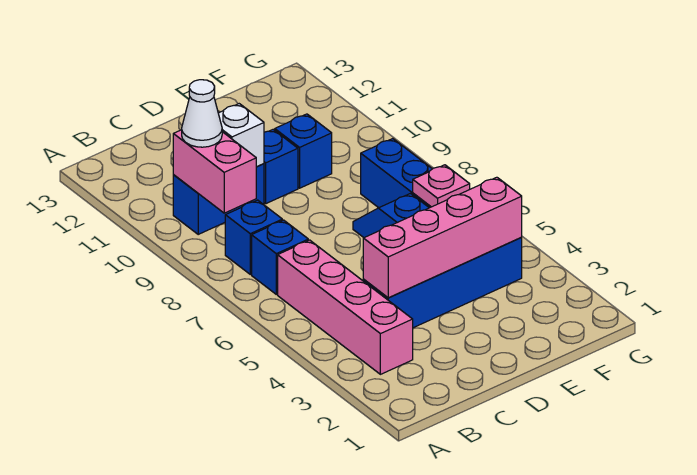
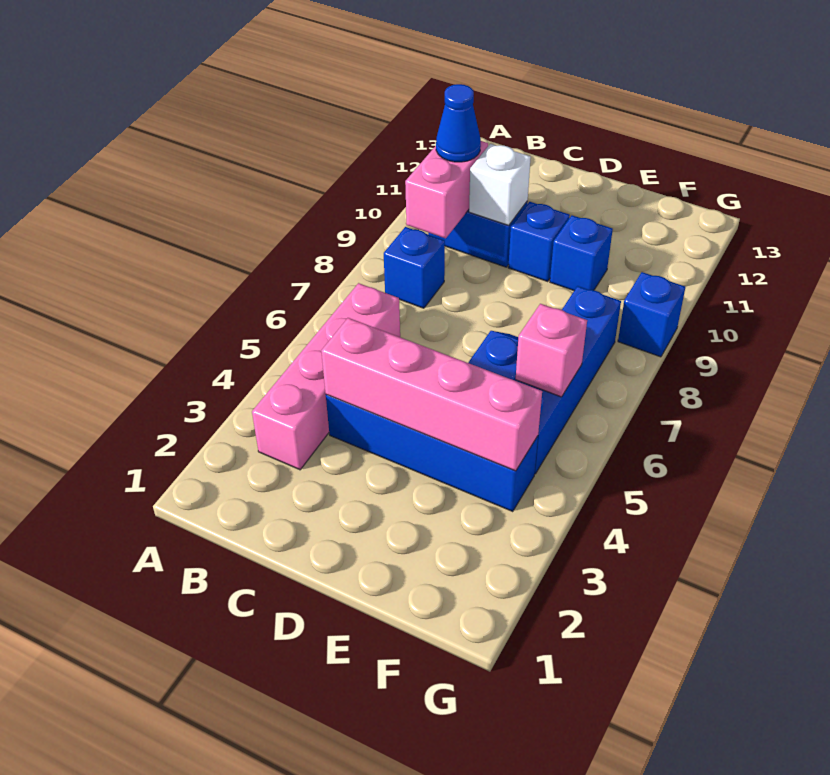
blue 1x1 brick [252,220,308,294] -> blue 1x1 brick moved to [618,272,685,357]
white 1x1 cone [182,80,222,147] -> blue 1x1 cone [436,84,481,162]
pink 1x1 plate [413,165,470,207] -> pink 1x1 brick [516,304,587,397]

